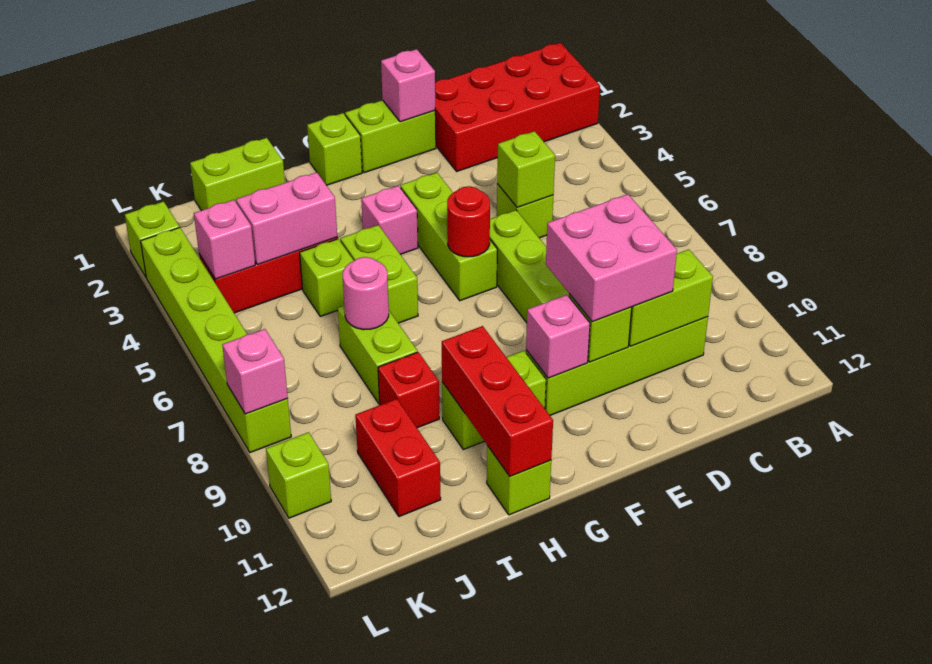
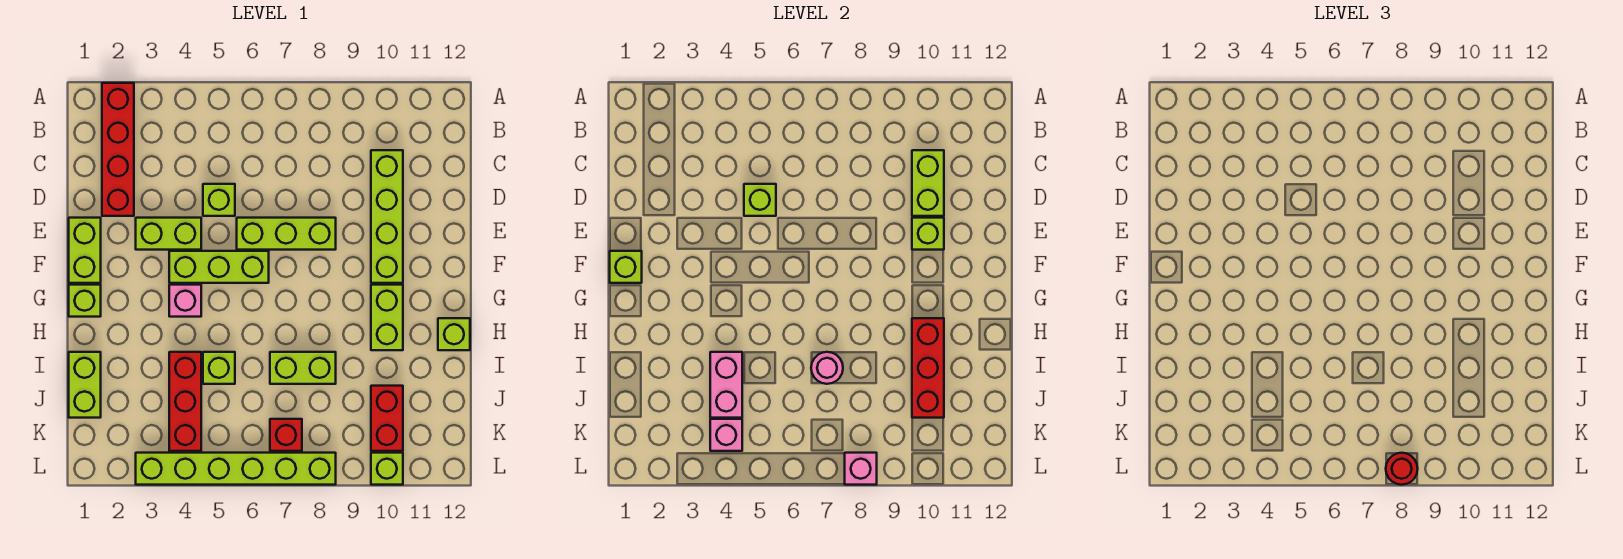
red 2x4 brick [435,43,600,171] -> red 1x4 brick [102,83,134,216]
pink 2x2 brick [546,194,677,322] -> none
pink 1x1 brick [381,49,435,122] -> none
red 1x1 round brick [447,186,490,257] -> red 1x1 round brick moved to [1386,453,1418,485]
pink 1x1 brick [526,295,590,378] -> none
lime 1x2 brick [340,225,418,323] -> lime 1x2 brick moved to [136,218,201,250]
red 1x3 brick [442,326,553,476] -> red 1x3 brick turned to [912,318,944,418]
red 1x1 brick [378,352,439,428] -> red 1x1 brick moved to [270,419,302,451]
red 1x2 brick [355,399,441,517] -> red 1x2 brick turned to [371,386,403,451]
lime 1x1 brick [125,201,180,277] -> lime 1x1 brick moved to [610,251,642,283]

